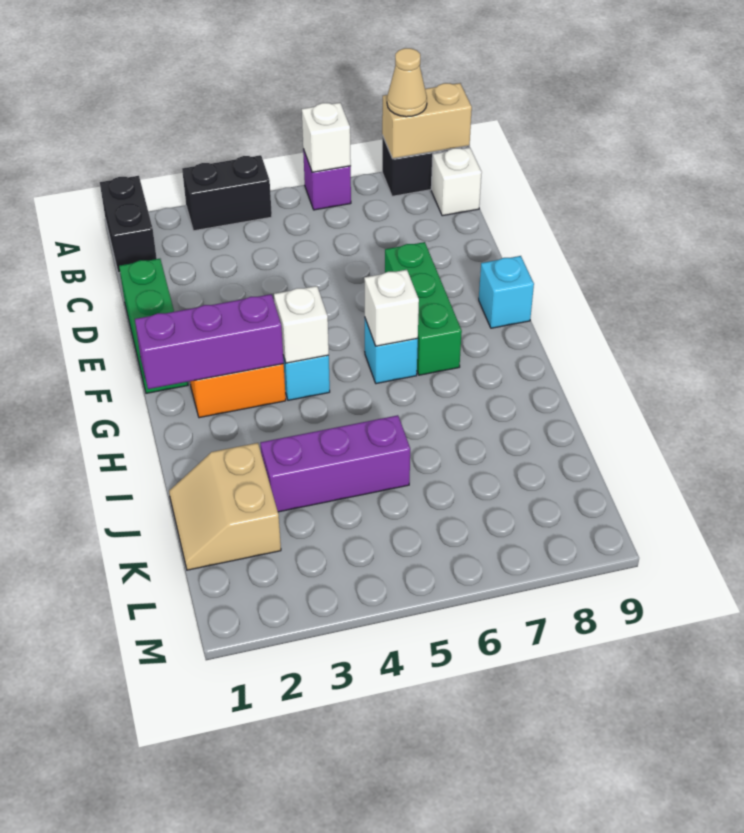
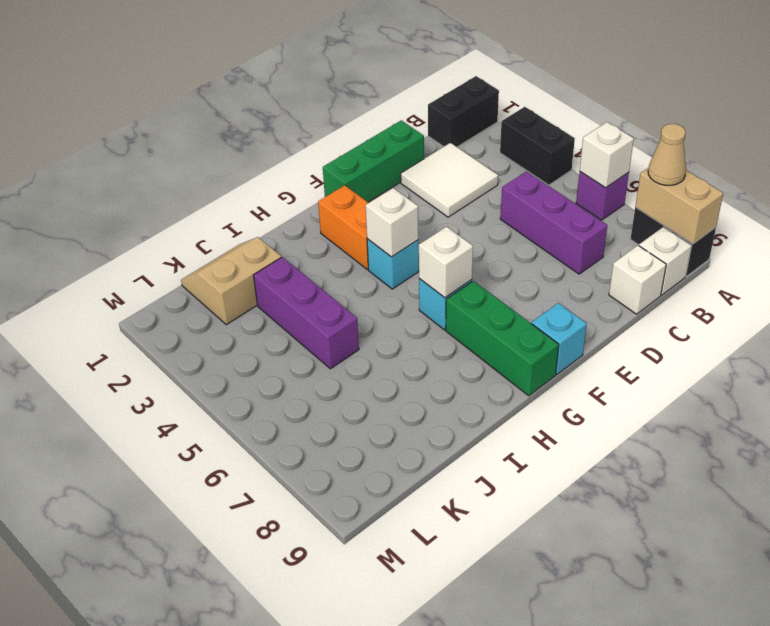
none -> white 2x2 tile [401,143,498,217]
none -> white 1x1 brick [609,246,666,314]
green 1x3 brick [385,242,462,375] -> green 1x3 brick turned to [446,281,559,396]
purple 1x3 brick [135,294,284,389] -> purple 1x3 brick moved to [500,171,607,274]

